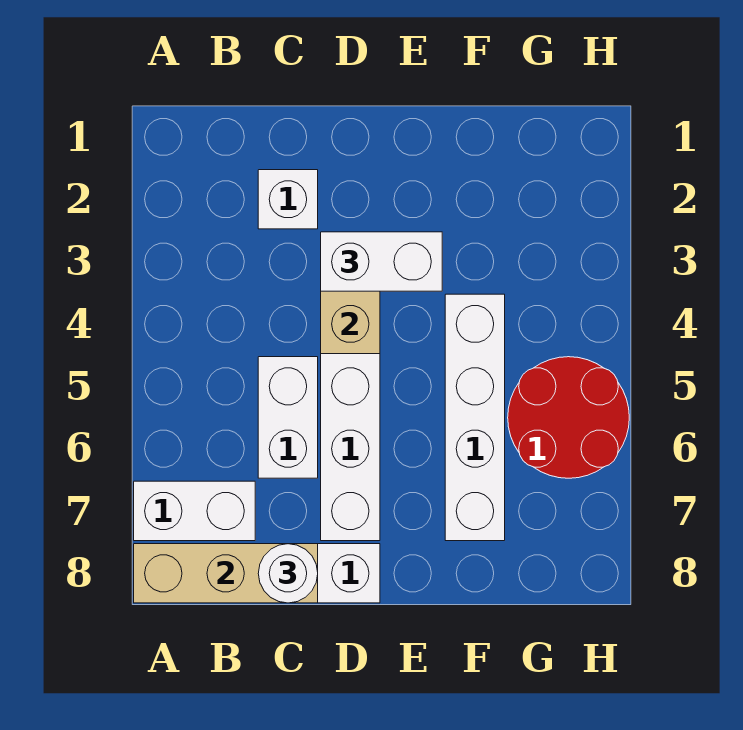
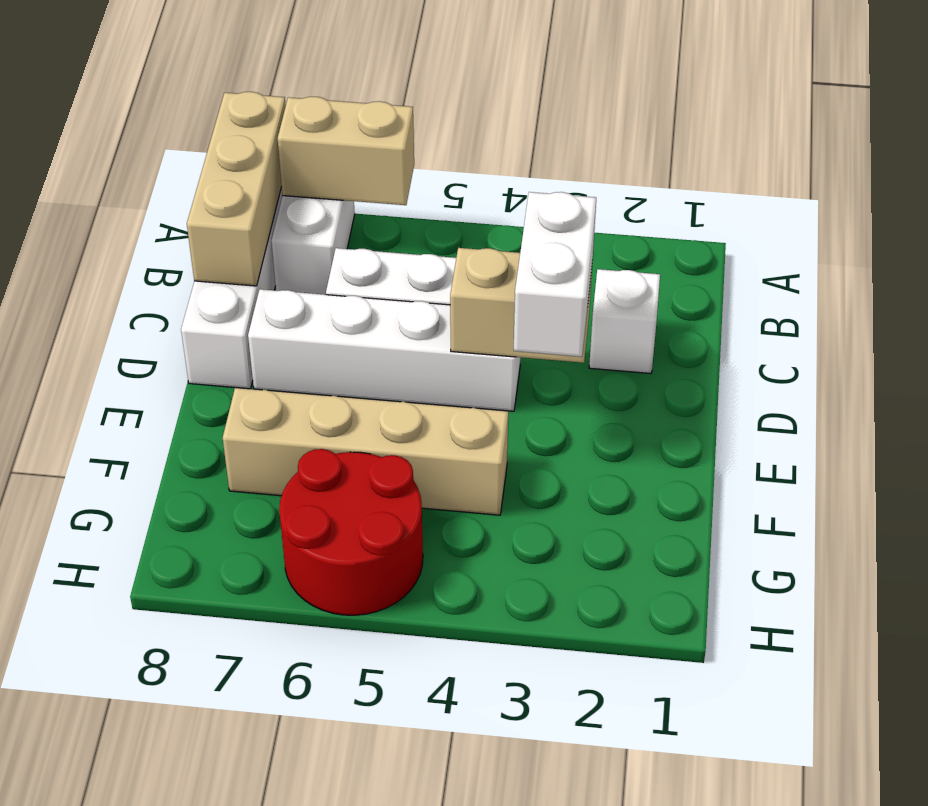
none -> tan 1x2 brick [278,97,414,205]
white 1x1 round brick [258,544,318,603] -> none
white 1x4 brick [445,294,505,541] -> tan 1x4 brick [223,388,508,515]

